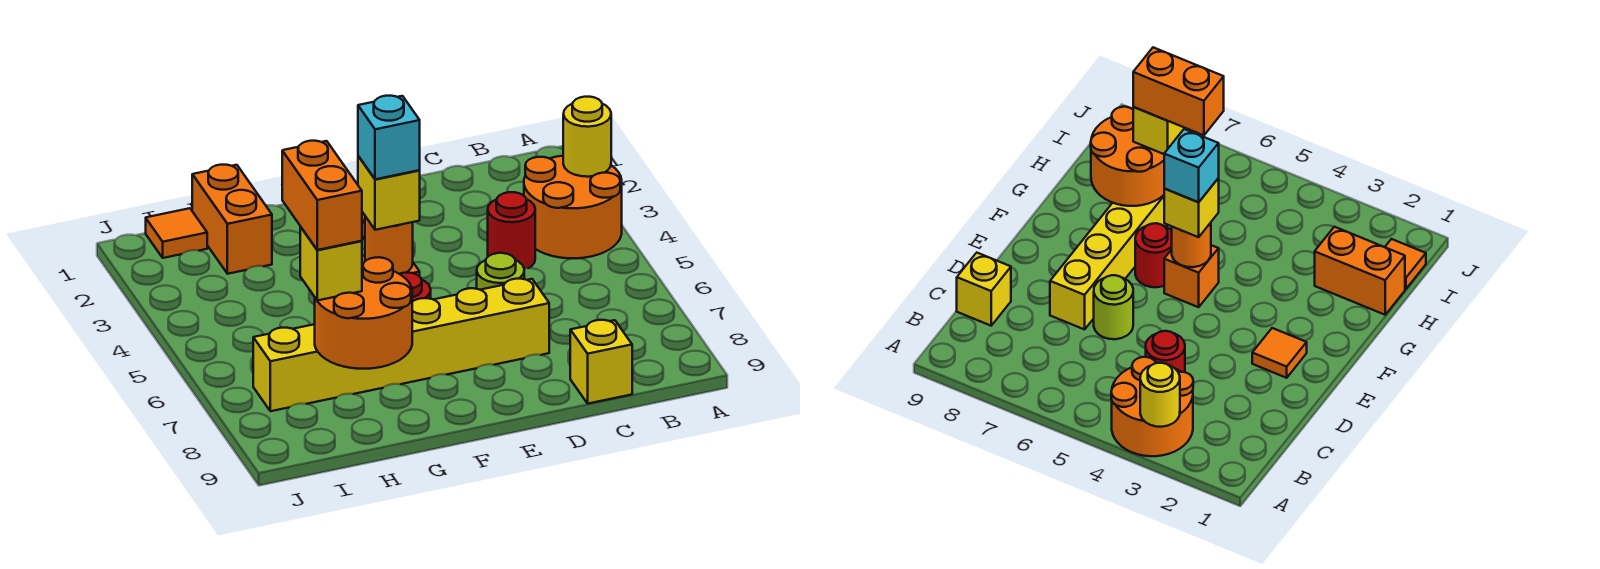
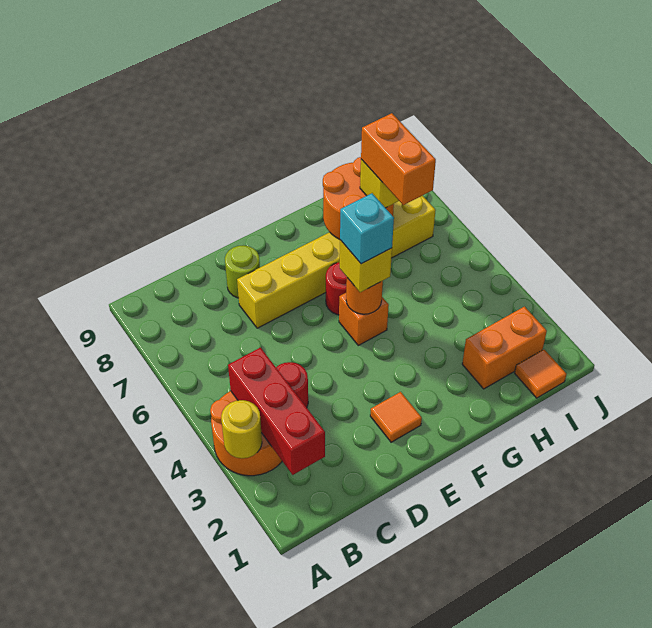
none -> red 1x3 brick [228,348,325,475]
yellow 1x1 brick [570,320,632,404] -> none
lime 1x1 round brick [477,253,524,290] -> lime 1x1 round brick moved to [225,245,260,298]
orange 1x2 brick [192,165,272,274] -> orange 1x2 brick turned to [462,307,547,389]

